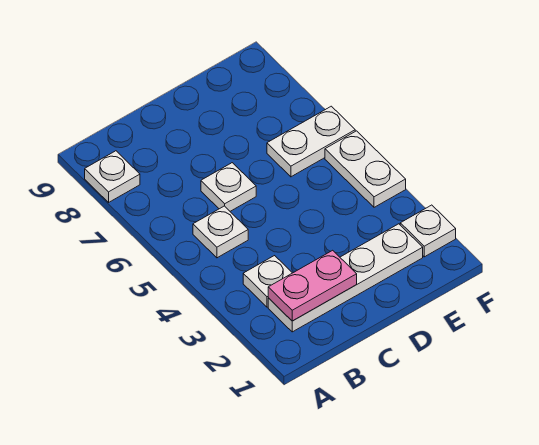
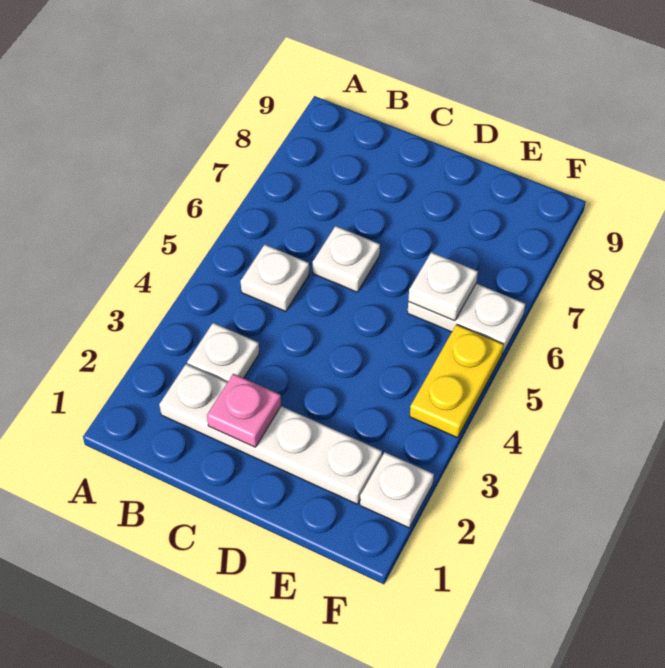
white 1x1 plate [85,151,140,202] -> white 1x1 plate moved to [408,252,478,321]
pink 1x2 plate [268,250,357,321] -> pink 1x1 plate [207,374,281,447]
white 1x2 plate [325,131,406,207] -> yellow 1x2 plate [410,324,504,438]

